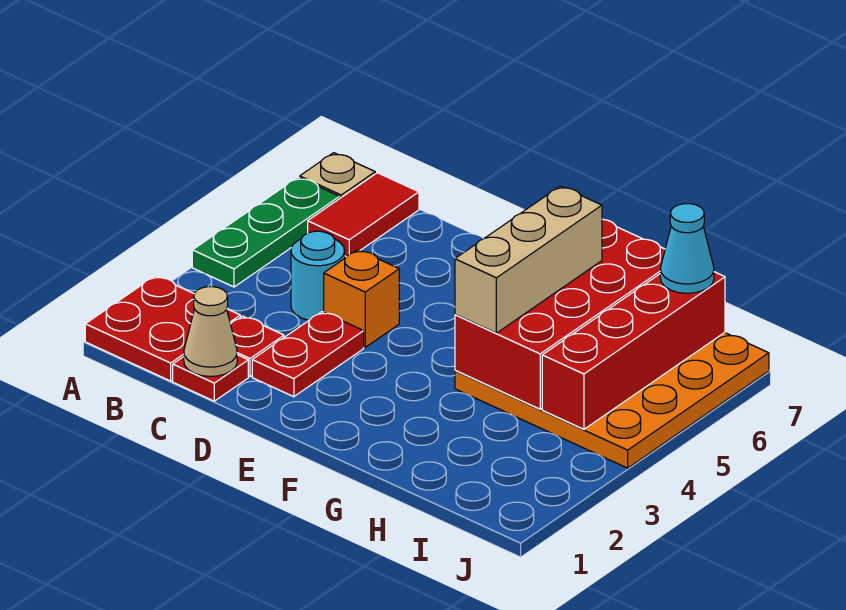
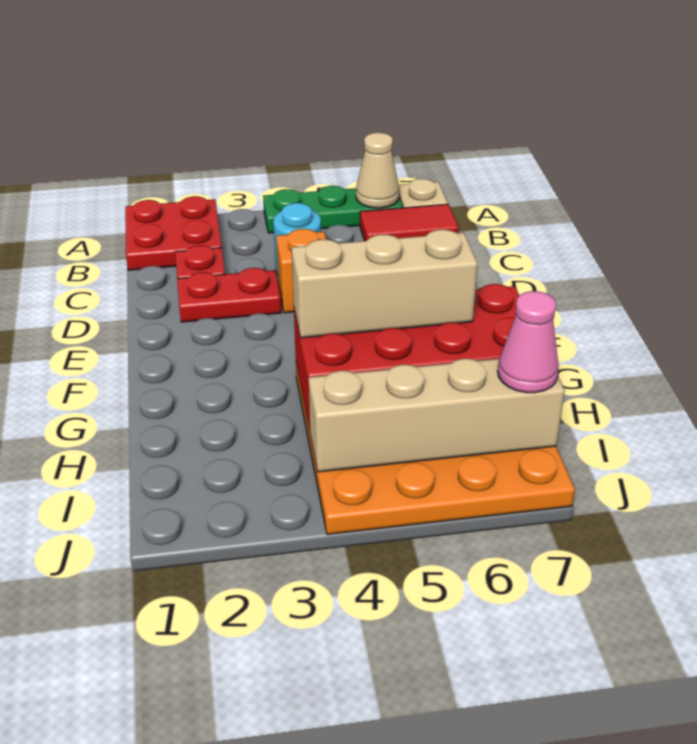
red 1x1 plate [173,355,248,401] -> none
tan 1x1 cone [184,287,237,376] -> tan 1x1 cone moved to [356,133,399,208]
red 1x4 brick [542,272,725,429] -> tan 1x4 brick [309,359,565,472]
cyan 1x1 cone [660,204,714,293] -> pink 1x1 cone [498,291,559,393]

